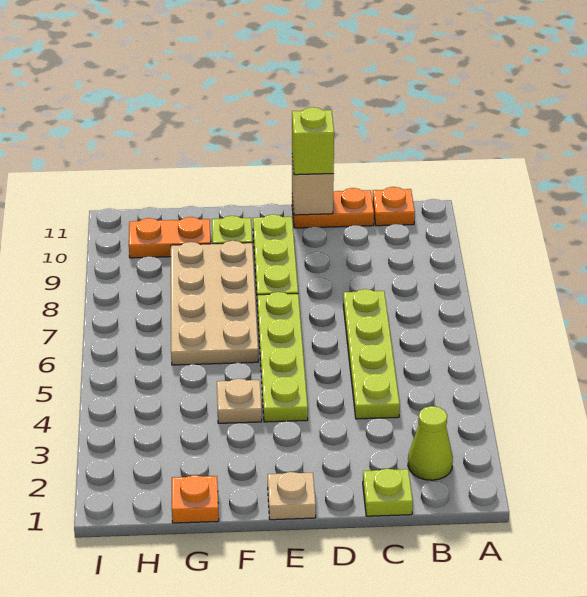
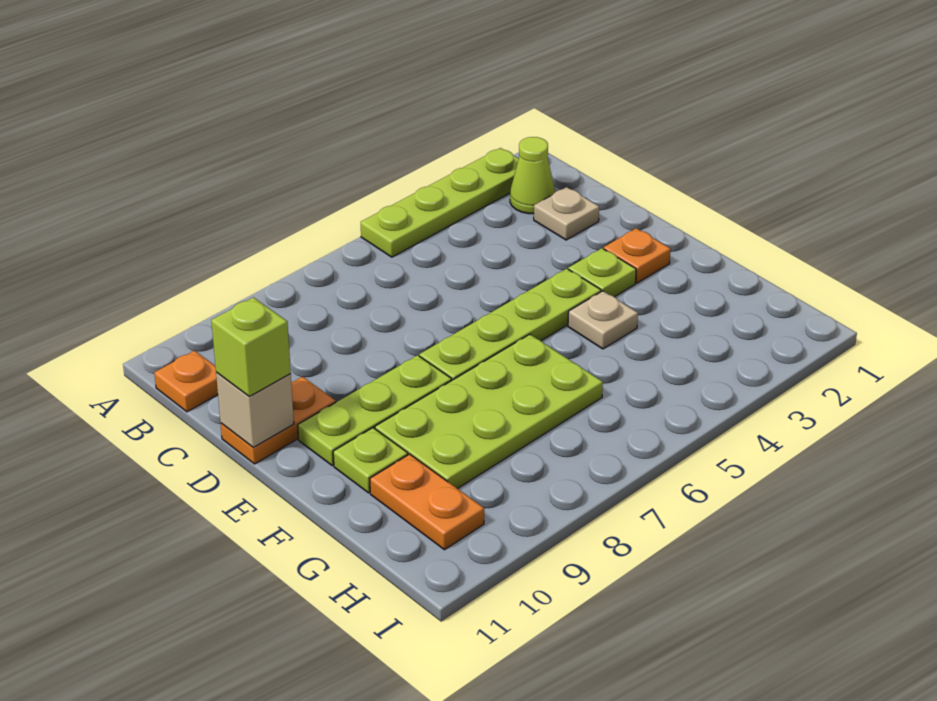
lime 1x1 plate [363,469,413,516] -> lime 1x1 plate moved to [568,248,636,297]
lime 1x4 plate [343,289,400,419] -> lime 1x4 plate moved to [361,148,519,257]
orange 1x2 plate [292,188,374,228] -> orange 1x2 plate turned to [221,377,336,464]
tan 1x1 plate [268,472,316,520] -> tan 1x1 plate moved to [534,187,599,240]
tan 2x4 plate [171,241,258,365] -> lime 2x4 plate [375,334,603,489]
orange 1x1 plate [172,475,219,523] -> orange 1x1 plate moved to [604,228,671,283]

